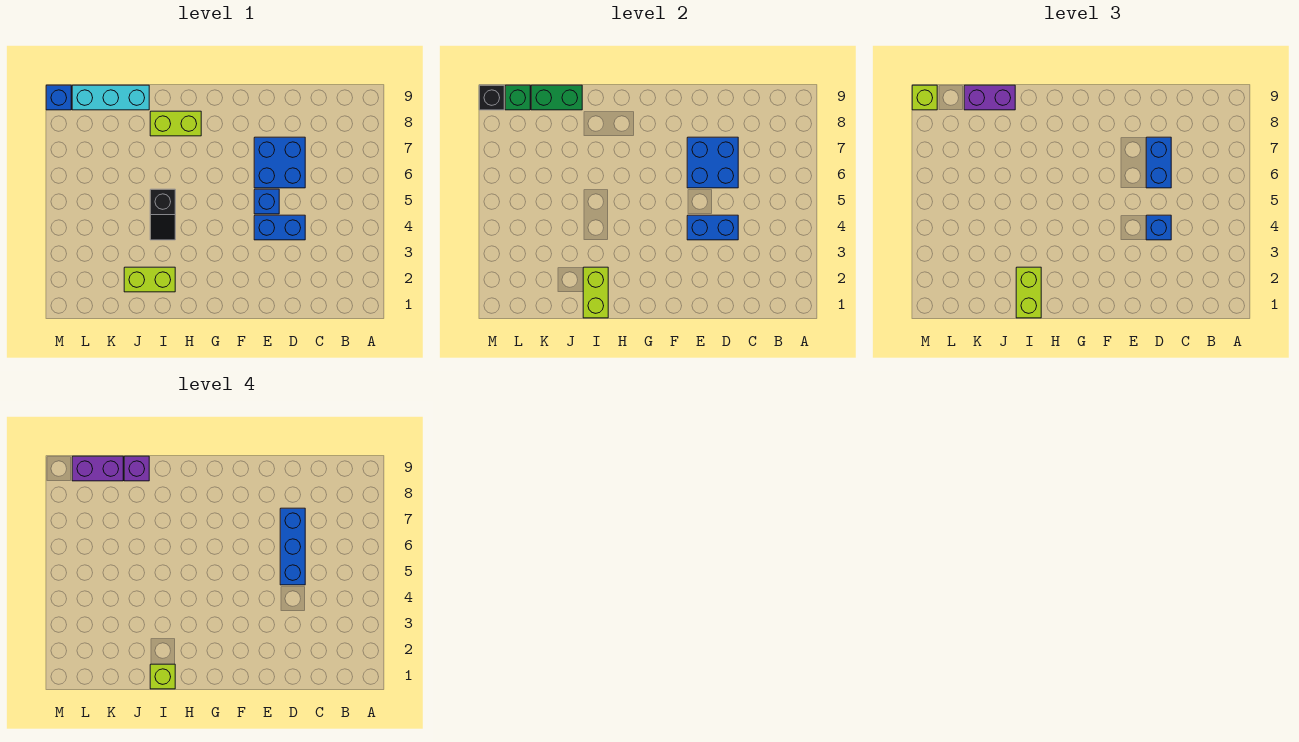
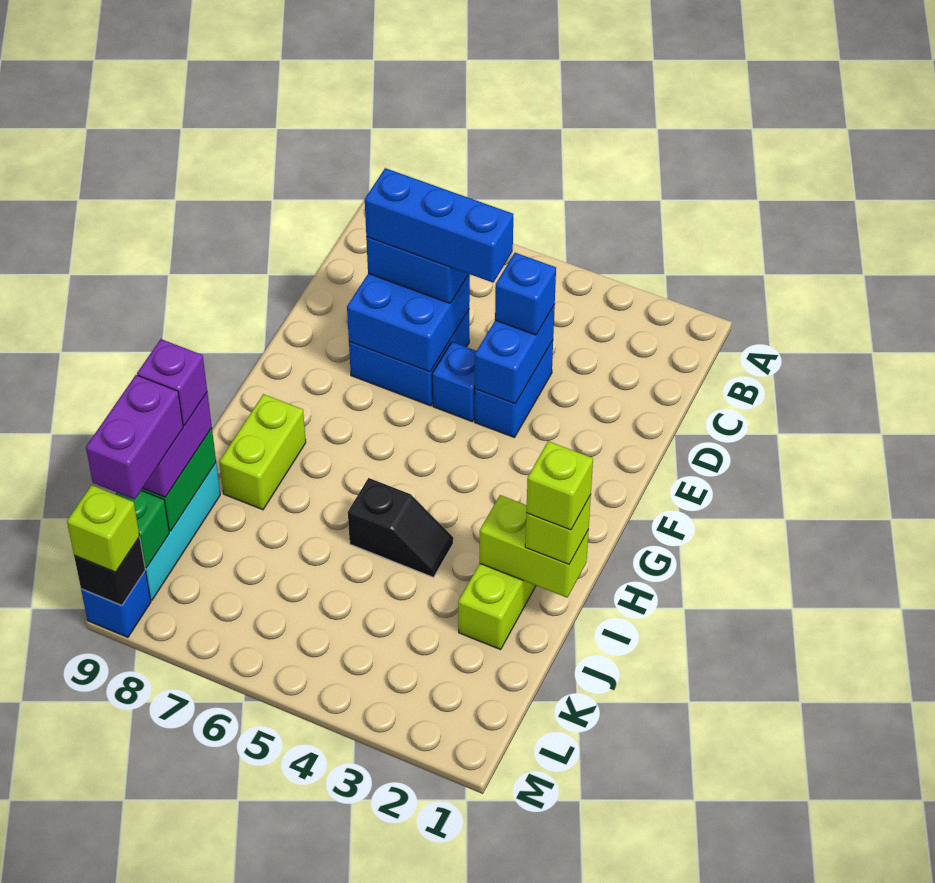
lime 1x2 brick [1016,267,1041,318] -> lime 1x1 brick [525,495,591,564]

